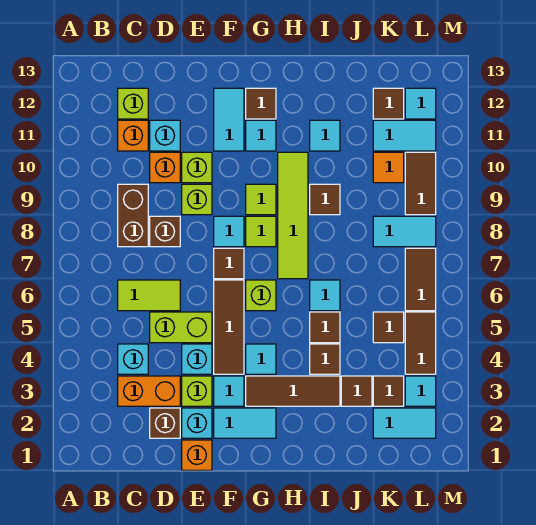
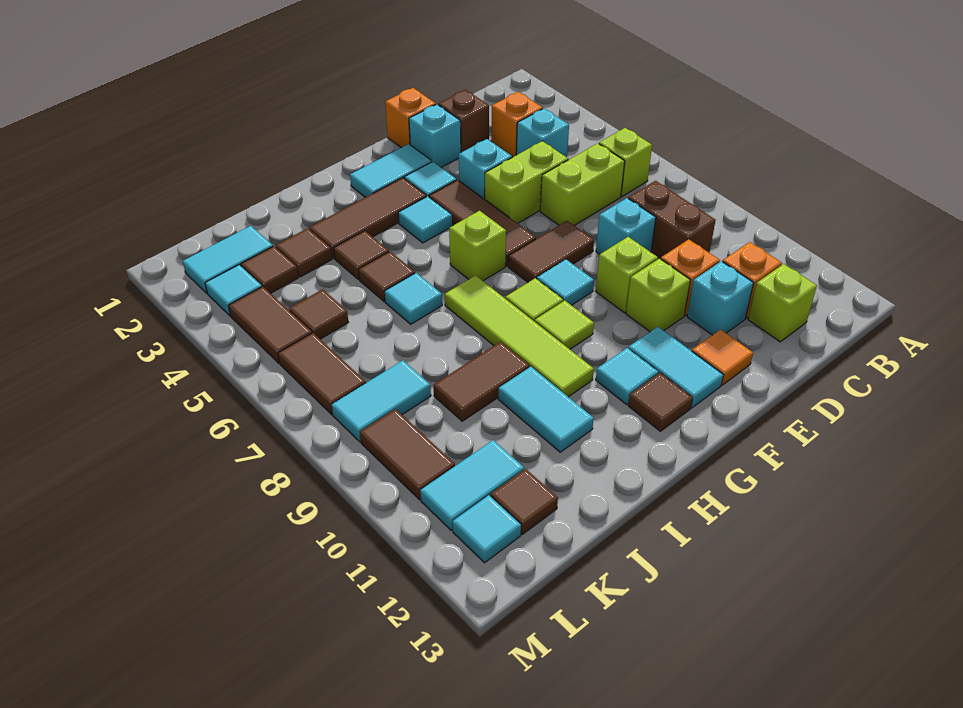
orange 1x2 brick [118,376,180,406] -> orange 1x1 brick [491,92,543,157]
lime 1x2 tile [118,280,180,311] -> lime 1x2 brick [540,143,625,226]
brown 1x1 brick [150,216,180,247] -> cyan 1x1 brick [596,198,656,254]
lime 1x1 brick [182,376,212,406] -> lime 1x1 brick moved to [599,128,652,196]
brown 1x1 tile [214,248,244,279] -> brown 1x2 tile [508,221,594,282]
brown 1x1 tile [310,184,340,215] -> brown 1x2 tile [434,342,529,421]
cyan 1x1 tile [310,120,340,151] -> cyan 1x2 tile [498,367,594,452]
orange 1x1 tile [373,152,404,183] -> orange 1x1 tile moved to [692,330,753,385]

